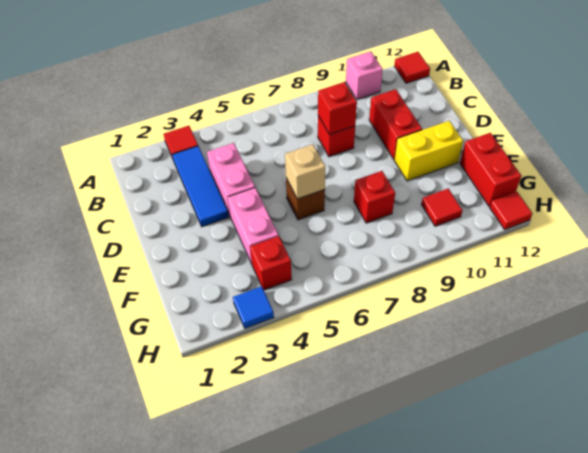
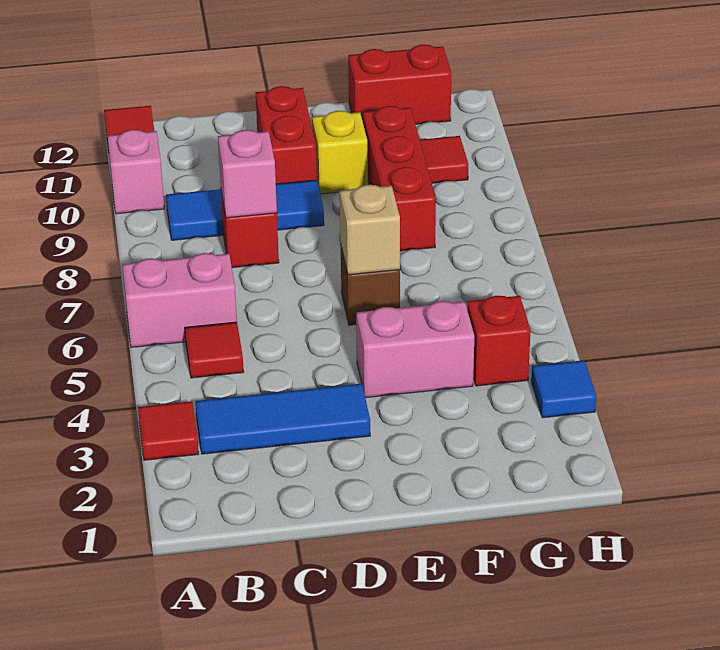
none -> blue 1x3 tile [166,180,324,240]
pink 1x2 brick [207,143,255,215] -> pink 1x2 brick moved to [122,253,237,347]
red 1x1 brick [318,82,357,135] -> pink 1x1 brick [218,130,277,218]
red 1x2 brick [369,89,422,159] -> red 1x2 brick turned to [255,86,317,184]
yellow 1x2 brick [394,121,463,181] -> yellow 1x1 brick [312,111,368,194]
red 1x1 brick [354,171,395,223] -> red 1x3 brick [363,106,436,251]
red 1x1 tile [490,192,532,229] -> red 1x1 tile moved to [185,322,244,378]

